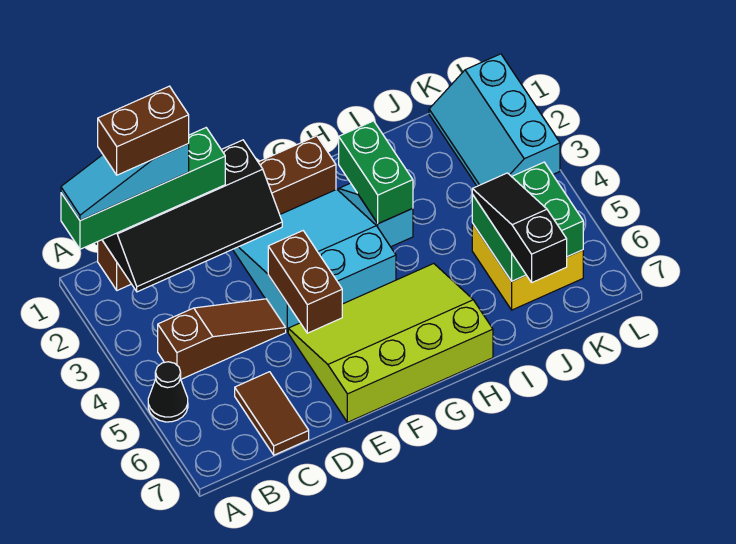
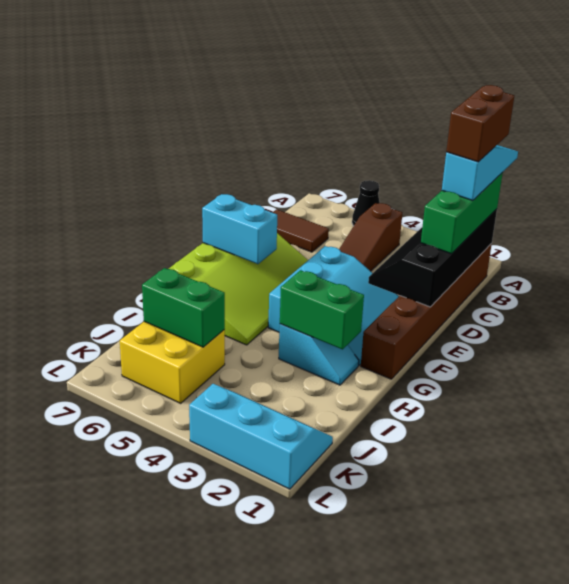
green 1x4 brick [61,128,225,249] -> green 1x3 brick [421,173,503,254]
brown 1x2 brick [268,231,342,333] -> none
none -> cyan 1x2 brick [202,194,277,264]
green 2x2 brick [472,162,583,281] -> green 1x2 brick [142,268,225,347]
black 1x3 slope [472,173,567,282] -> none

